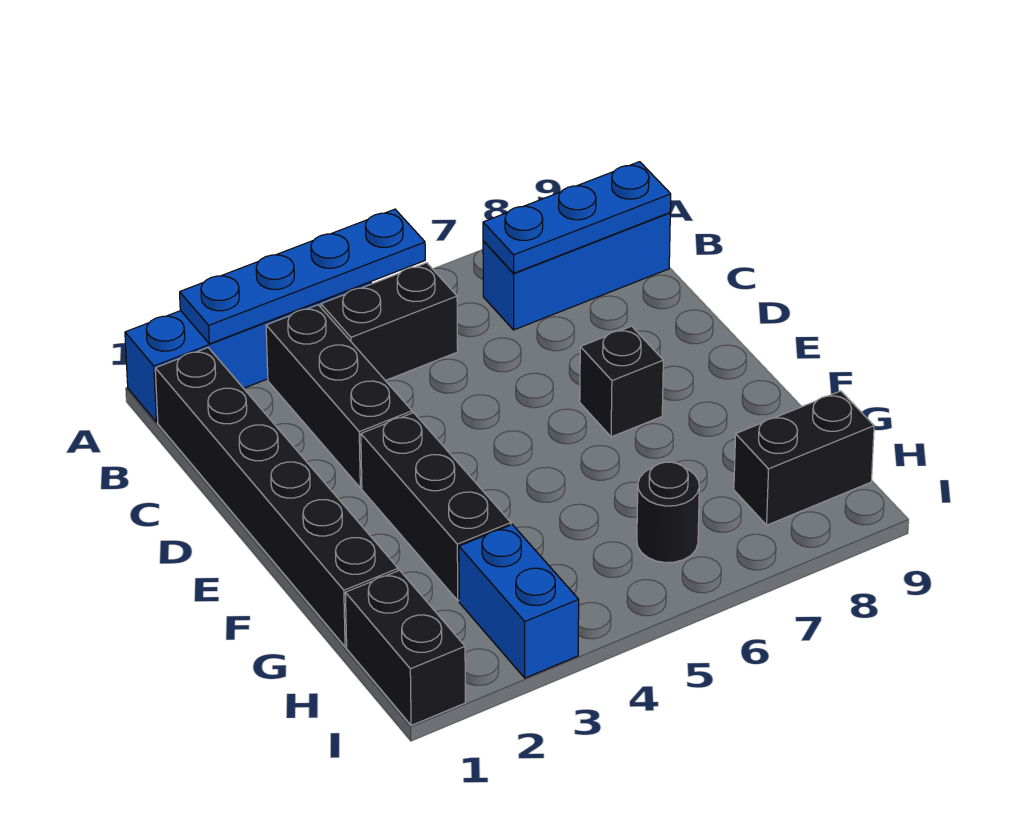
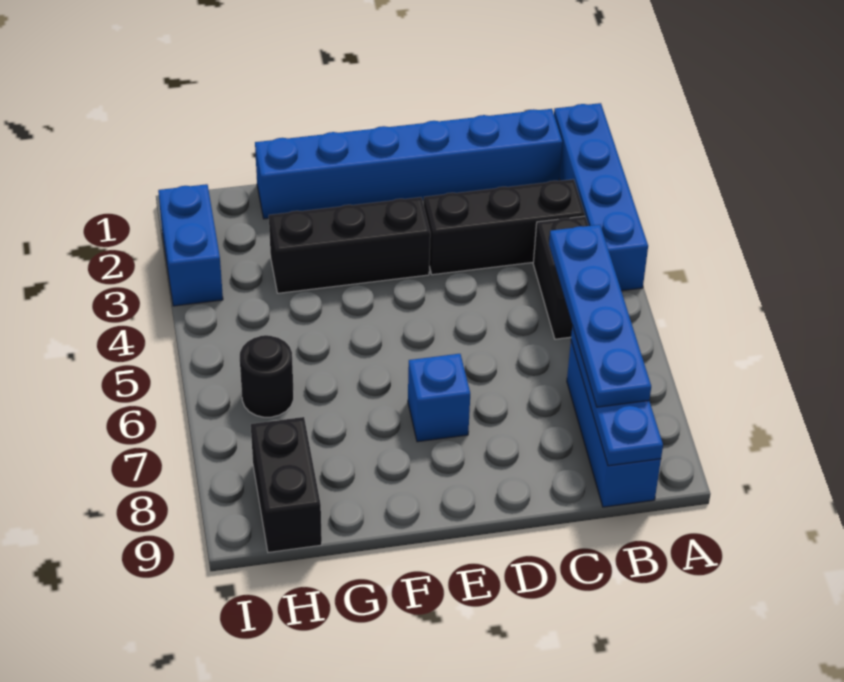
blue 1x4 plate [180,209,425,344] -> blue 1x4 plate moved to [549,225,651,407]
black 1x6 brick [155,348,398,647] -> blue 1x6 brick [255,109,562,219]
black 1x1 brick [580,326,663,437] -> blue 1x1 brick [408,354,470,442]
black 1x2 brick [345,570,465,726] -> none
blue 1x2 brick [459,525,579,678] -> blue 1x2 brick turned to [158,184,223,306]

